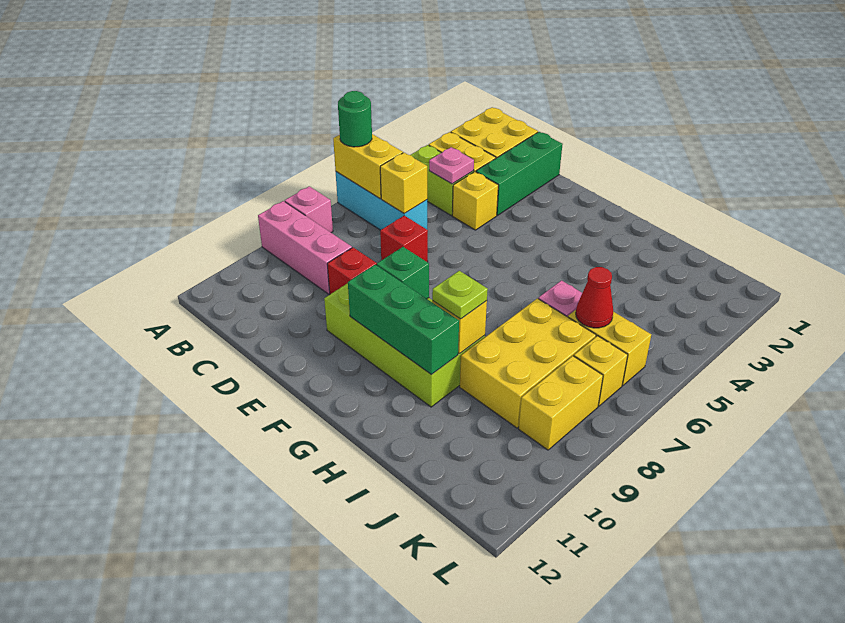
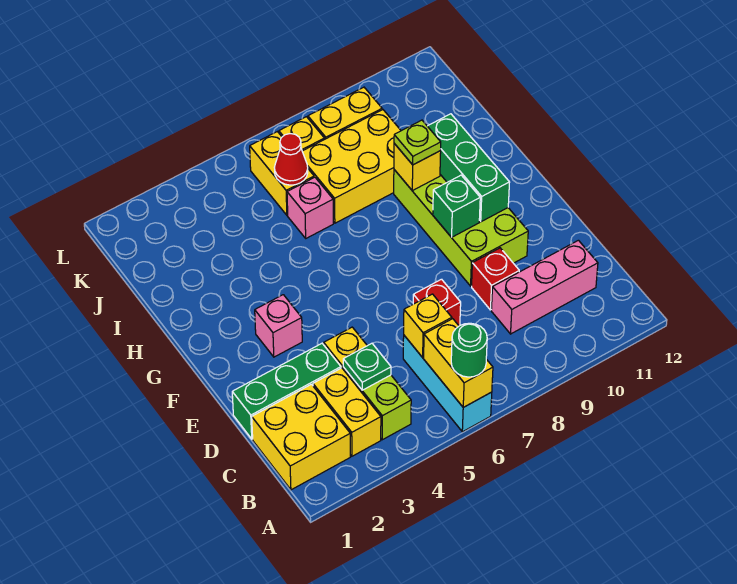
pink 1x1 brick [285,186,333,232] -> pink 1x1 brick moved to [255,295,302,357]
pink 1x3 brick [258,201,352,294] -> pink 1x3 brick turned to [491,240,598,334]
pink 1x1 plate [429,147,474,184] -> green 1x1 plate [343,343,391,390]

